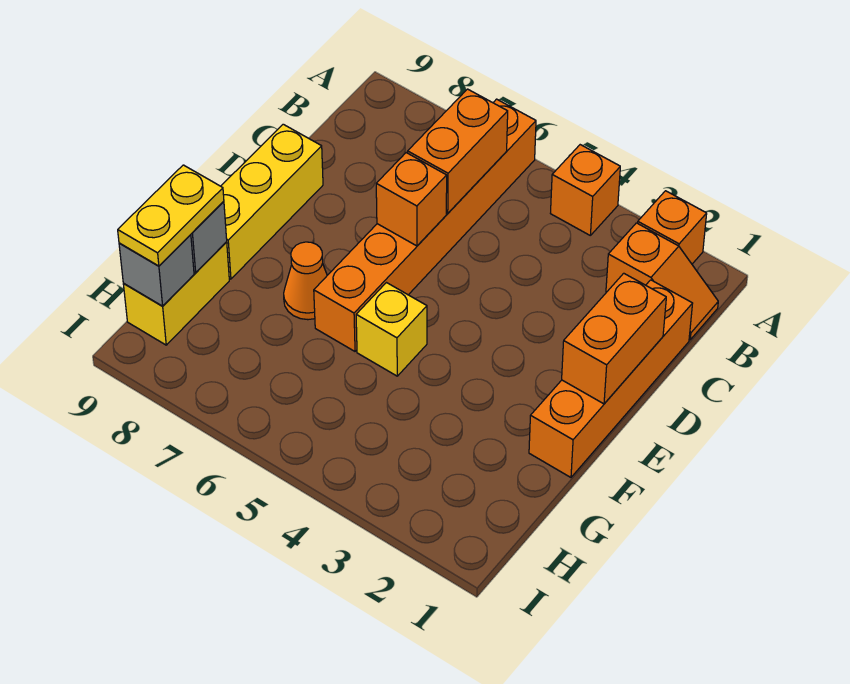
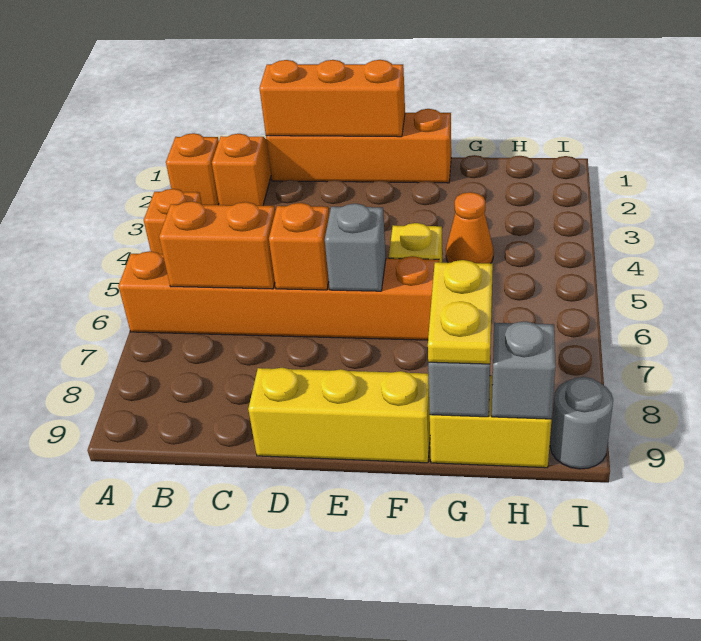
orange 1x2 brick [562,273,666,404] -> orange 1x3 brick [259,60,405,137]
none -> grey 1x1 brick [325,204,386,291]
orange 1x1 cone [284,242,327,320] -> orange 1x1 cone moved to [446,192,493,263]
yellow 1x2 plate [118,165,224,266] -> yellow 1x2 plate turned to [428,260,493,364]
none -> grey 1x1 round brick [550,377,613,469]

